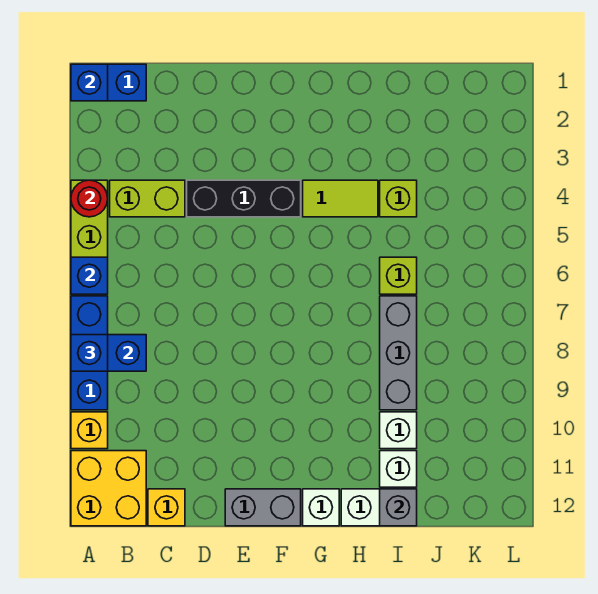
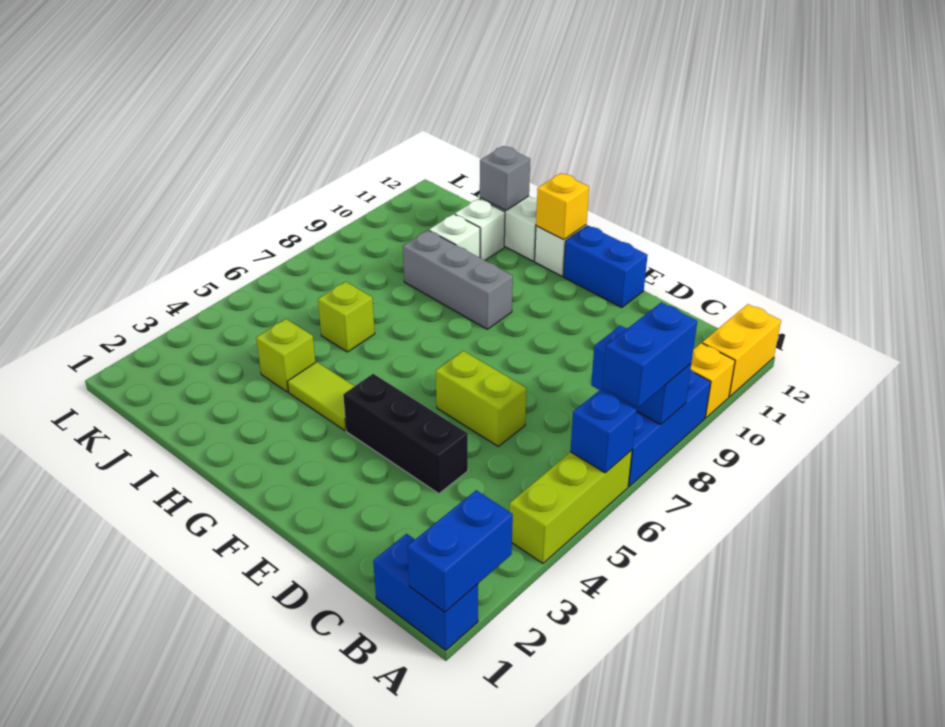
blue 1x1 brick [71,64,108,101] -> blue 1x2 brick [407,490,513,612]
red 1x1 round brick [71,180,108,217] -> none
blue 1x1 brick [71,335,108,371] -> blue 1x2 brick [602,302,697,408]
yellow 2x2 brick [71,451,146,526] -> yellow 1x2 brick [702,304,781,397]
lime 1x2 brick [110,180,185,217] -> lime 1x2 brick moved to [436,351,527,446]
yellow 1x1 brick [148,489,185,526] -> yellow 1x1 brick moved to [536,173,589,240]
grey 1x2 brick [225,489,301,526] -> blue 1x2 brick [563,226,648,308]
grey 1x3 brick [380,296,417,410] -> grey 1x3 brick turned to [403,230,513,329]

